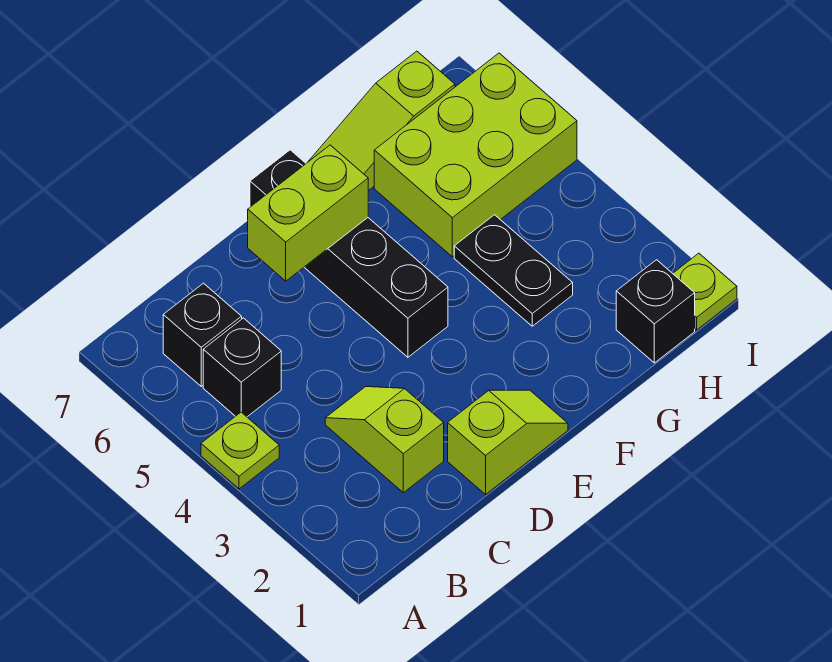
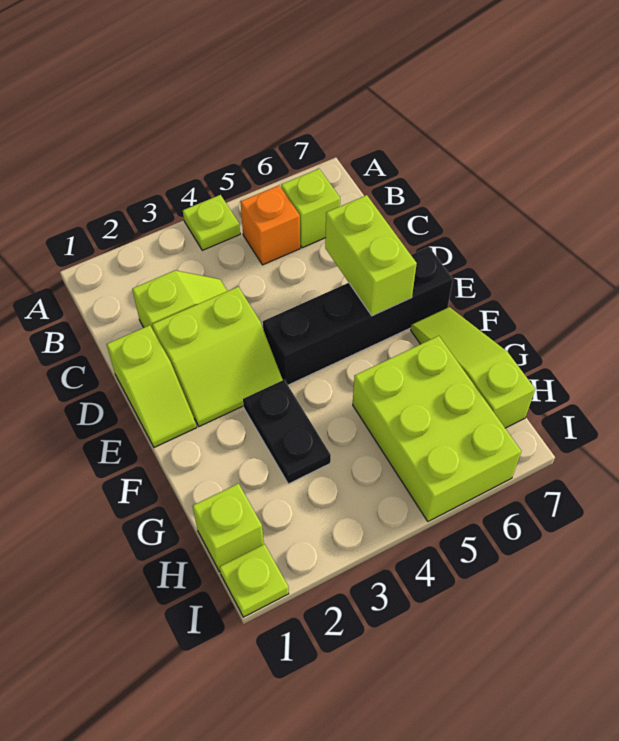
black 1x1 brick [203,318,281,417] -> orange 1x1 brick [240,185,300,265]
black 1x1 brick [163,283,242,386] -> lime 1x1 brick [281,169,340,248]
none -> lime 2x2 slope [152,287,283,426]
black 1x2 plate [454,215,573,326] -> black 1x2 plate turned to [243,380,331,484]
black 1x1 brick [616,260,695,363] -> lime 1x1 brick [193,483,264,572]

